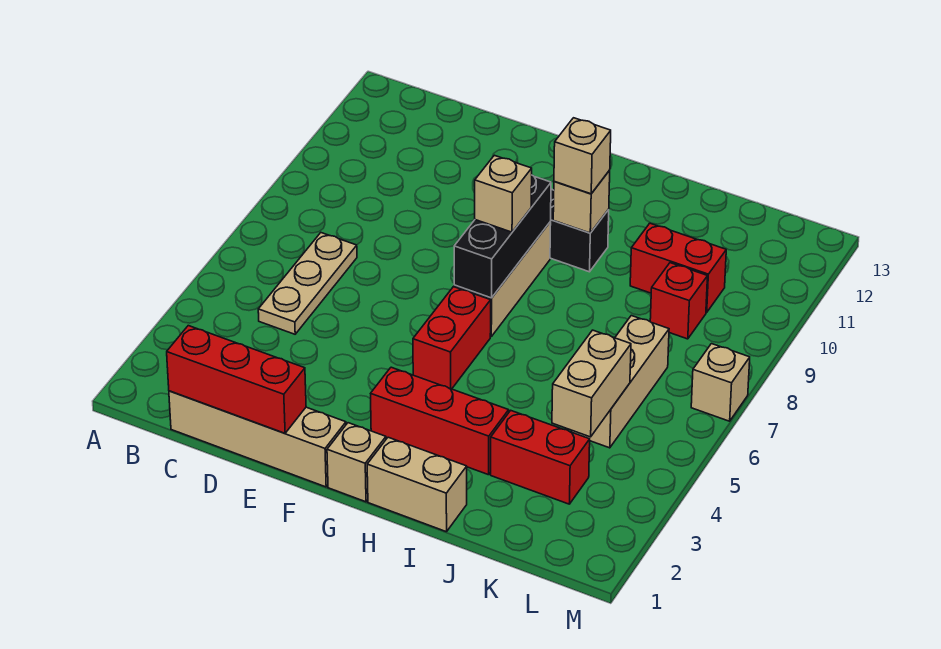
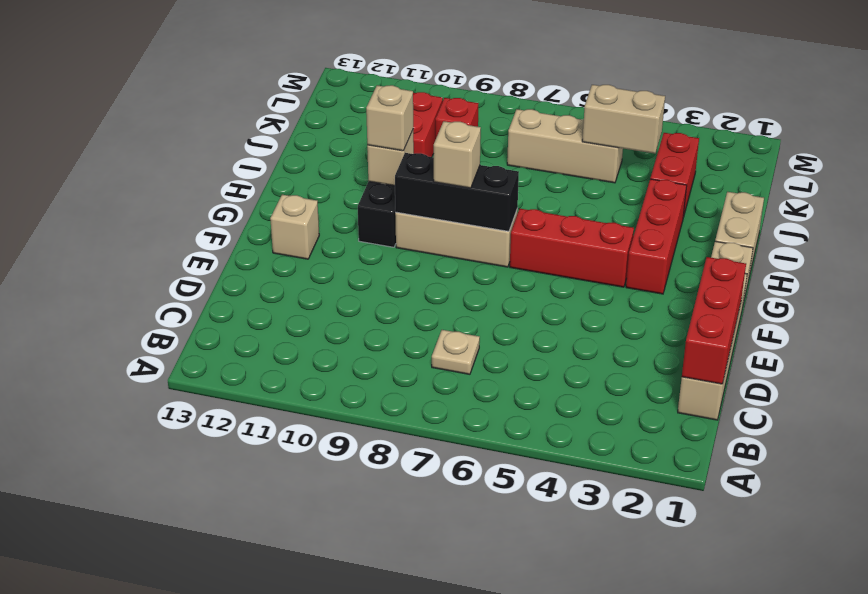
tan 1x3 plate [258,233,357,334] -> tan 1x1 plate [432,330,480,374]
red 1x2 brick [413,287,491,389] -> red 1x3 brick [510,209,634,287]
tan 1x1 brick [691,344,750,421] -> tan 1x1 brick moved to [270,195,319,259]

